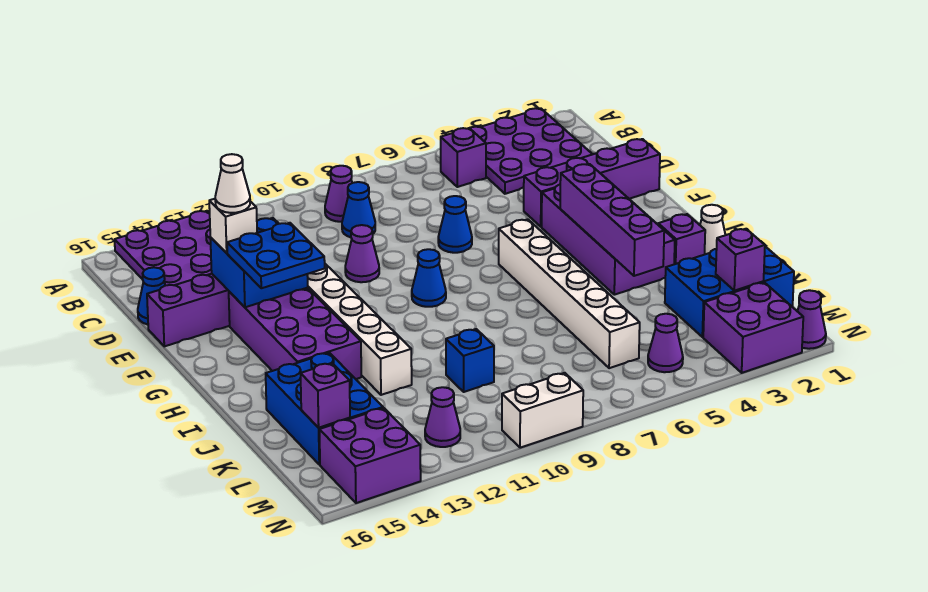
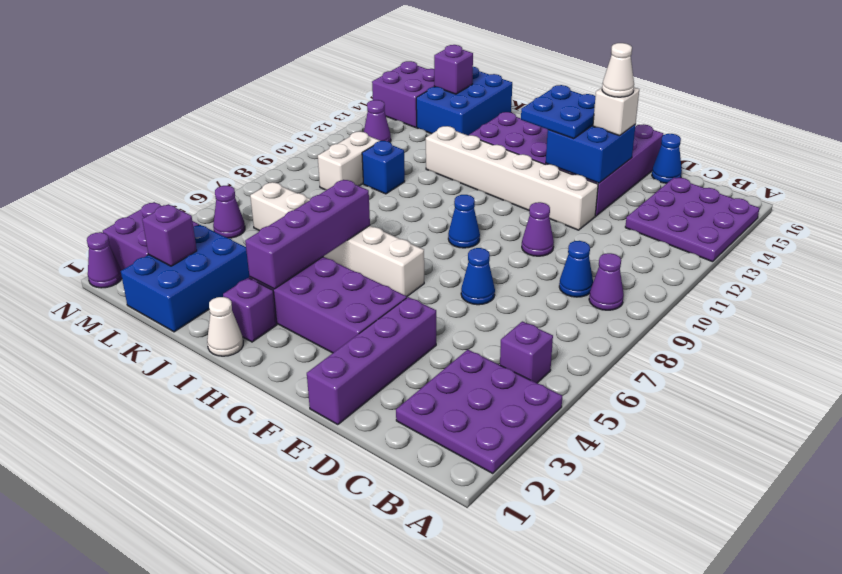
purple 1x4 brick [560,164,664,276] -> purple 1x4 brick turned to [245,180,370,289]
blue 2x3 brick [266,353,383,465] -> blue 2x3 brick turned to [416,67,512,136]
white 1x2 brick [502,373,583,448] -> white 1x2 brick moved to [318,132,380,190]

